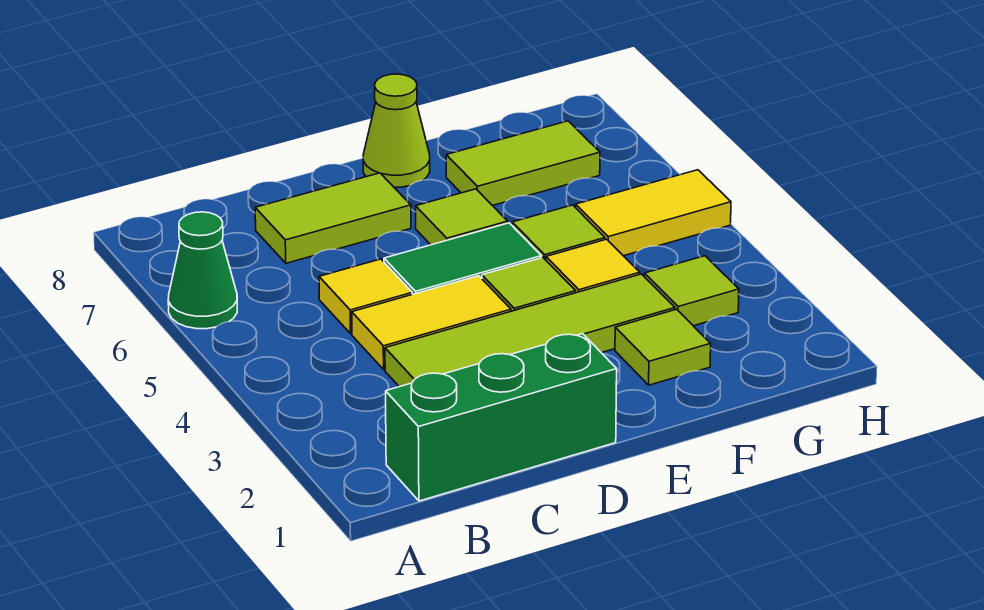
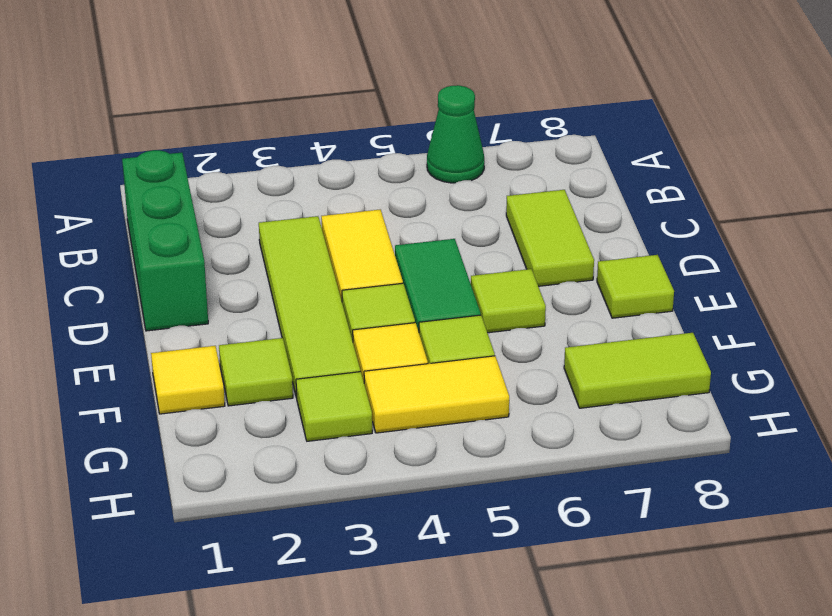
yellow 1x1 tile [319,259,412,334] -> yellow 1x1 tile moved to [151,346,225,414]
lime 1x1 cone [363,74,430,187] -> lime 1x1 tile [597,255,674,318]
lime 1x2 tile [446,121,600,206] -> lime 1x2 tile turned to [564,333,711,408]
yellow 1x2 tile [576,170,731,256] -> yellow 1x2 tile turned to [364,356,509,433]

